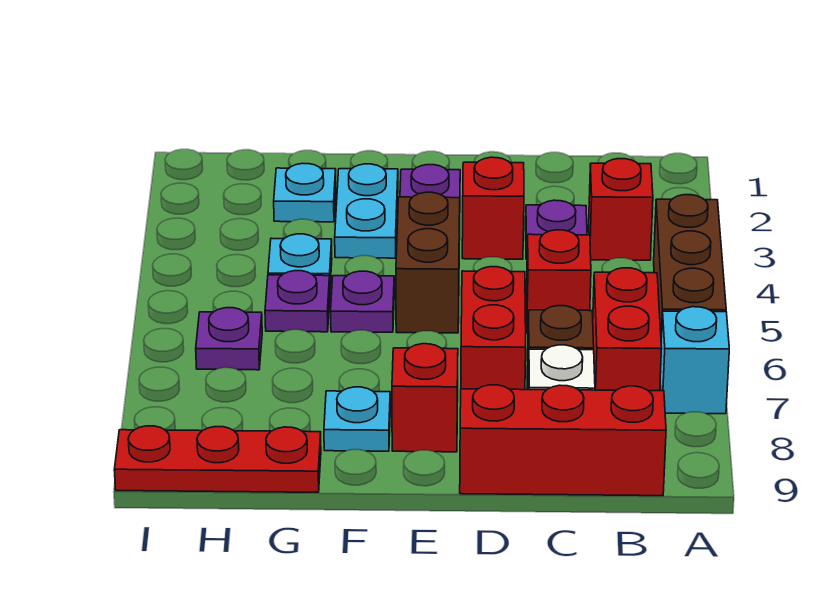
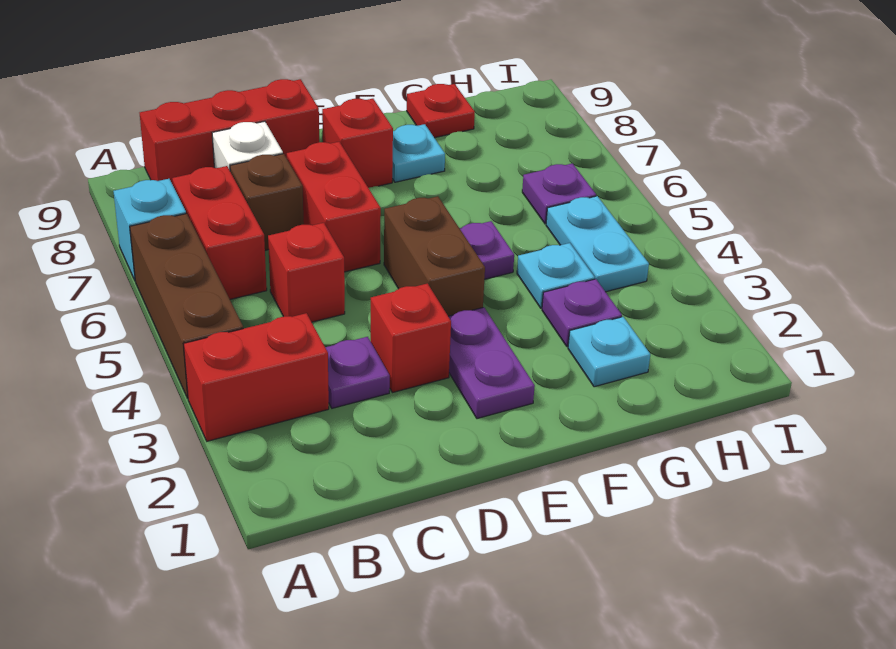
red 1x1 brick [589,159,653,260] -> red 1x2 brick [184,313,329,441]
cyan 1x2 plate [335,164,398,258] -> cyan 1x2 plate moved to [546,196,649,292]
purple 1x1 plate [265,271,330,332] -> purple 1x1 plate moved to [542,279,622,347]
red 1x3 plate [114,426,321,492] -> red 1x1 plate [407,84,475,138]

